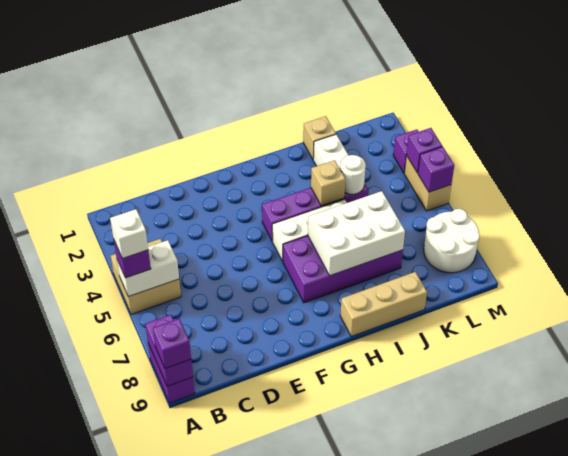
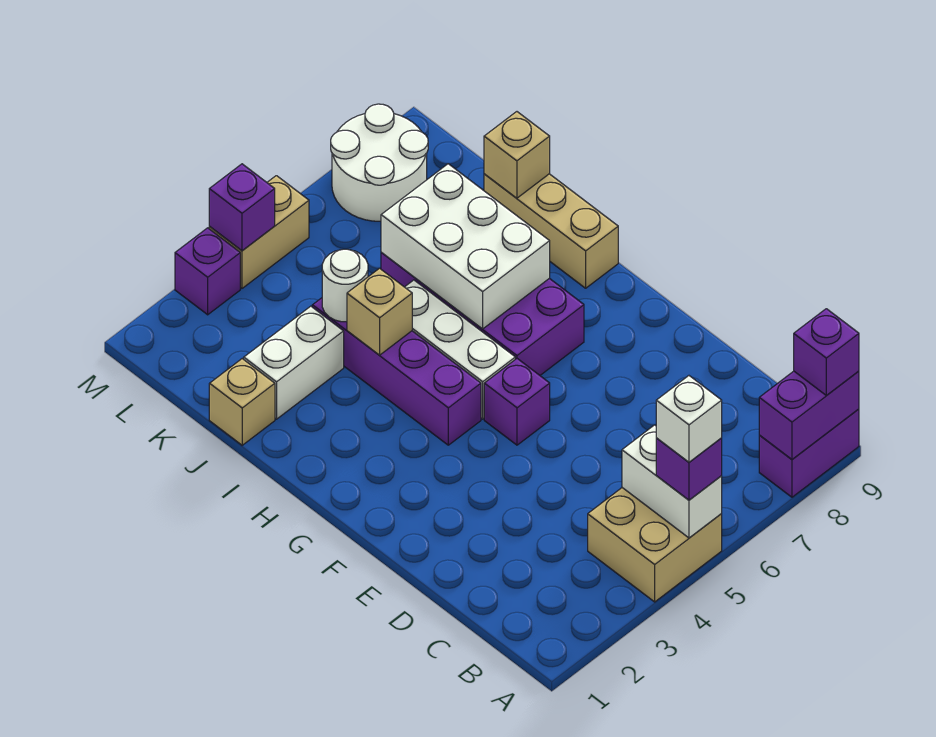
none -> tan 1x1 brick [484,112,550,198]
purple 1x1 brick [418,147,454,192] -> purple 1x1 brick moved to [484,359,550,445]

